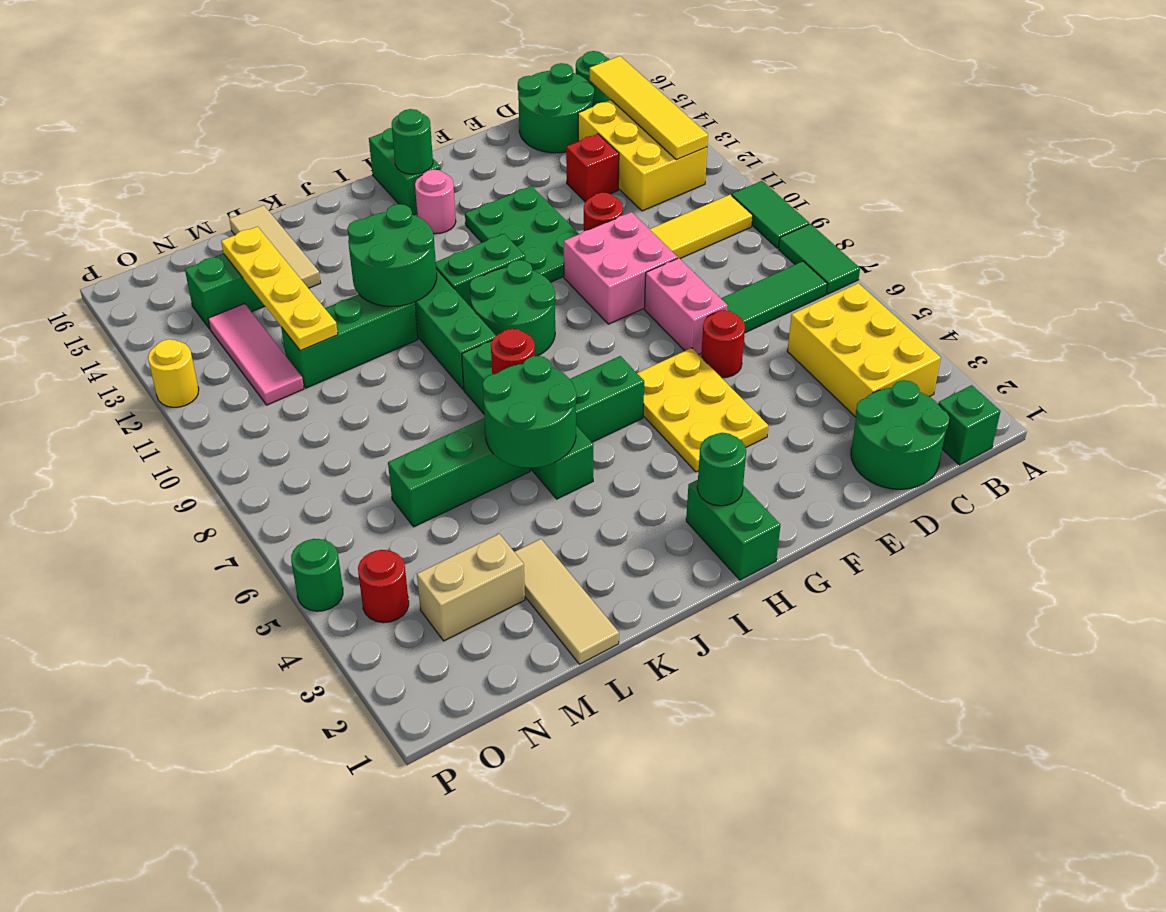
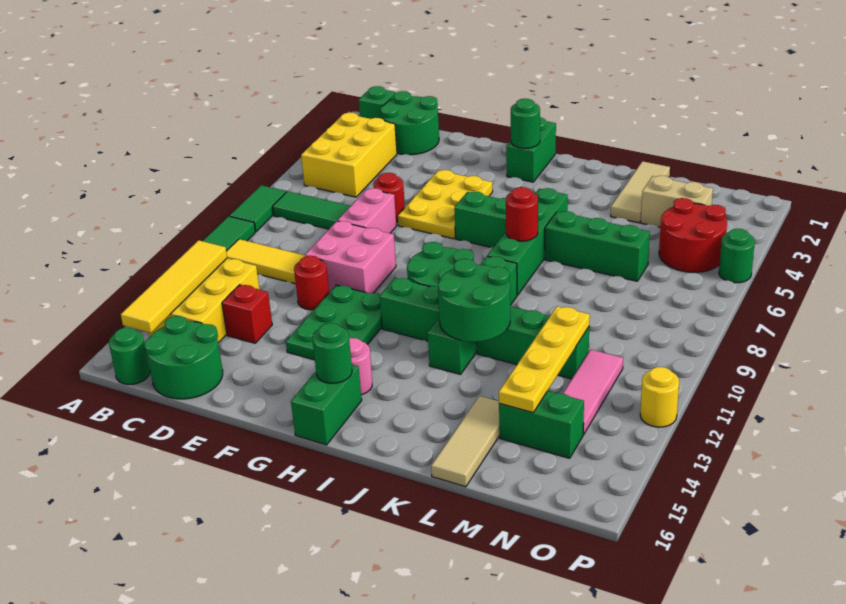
green 2x2 round brick [483,356,577,468] -> none
red 1x1 round brick [358,550,409,623] -> red 2x2 round brick [659,198,727,272]

